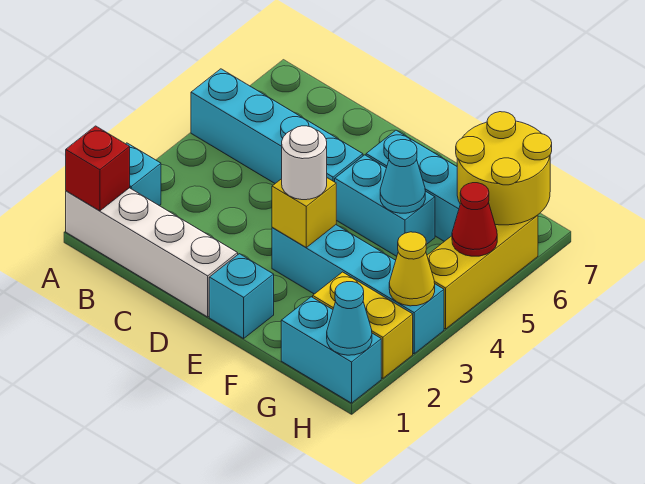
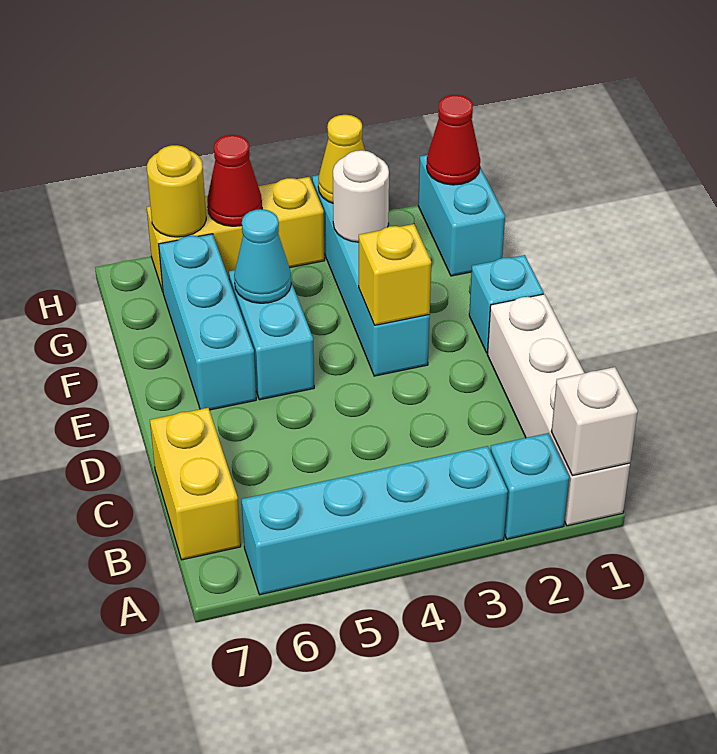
red 1x1 brick [66,126,130,211] -> white 1x1 brick [551,367,638,476]
cyan 1x4 brick [191,69,363,183] -> cyan 1x4 brick turned to [241,446,508,595]
white 1x1 round brick [282,126,327,200] -> white 1x1 round brick moved to [333,150,389,242]
yellow 1x2 brick [313,272,413,378] -> yellow 1x2 brick moved to [150,408,241,560]
yellow 2x2 round brick [456,112,552,225] -> yellow 1x1 round brick [147,145,206,237]
cyan 1x1 cone [327,282,372,355] -> red 1x1 cone [427,95,480,185]

